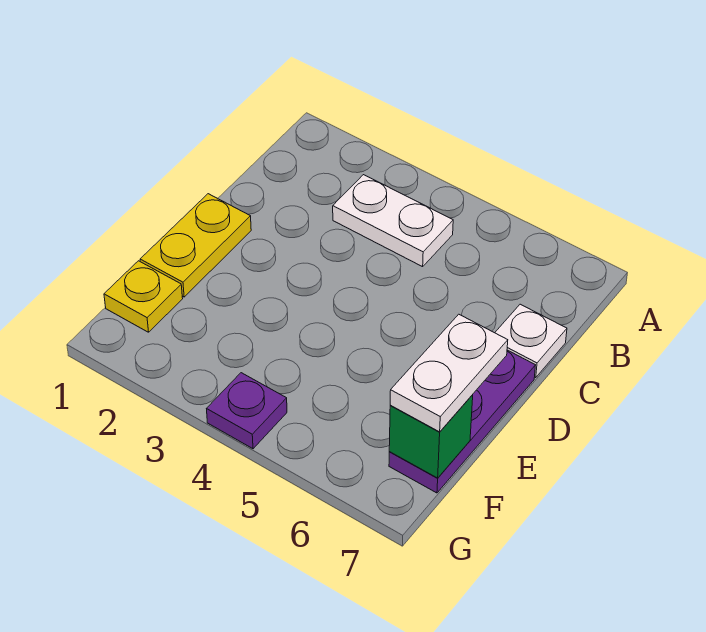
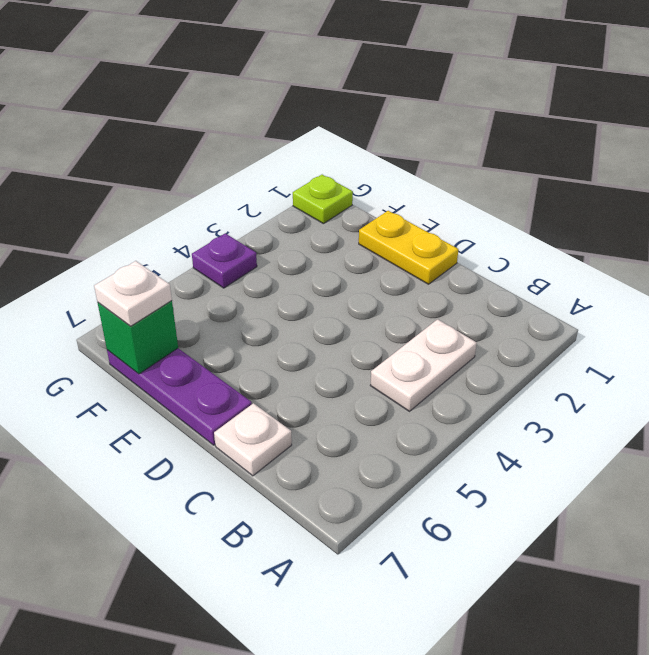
white 1x2 plate [390,314,508,432] -> white 1x1 plate [94,261,172,326]
yellow 1x1 plate [104,261,183,332] -> none
none -> lime 1x1 plate [293,175,353,224]

